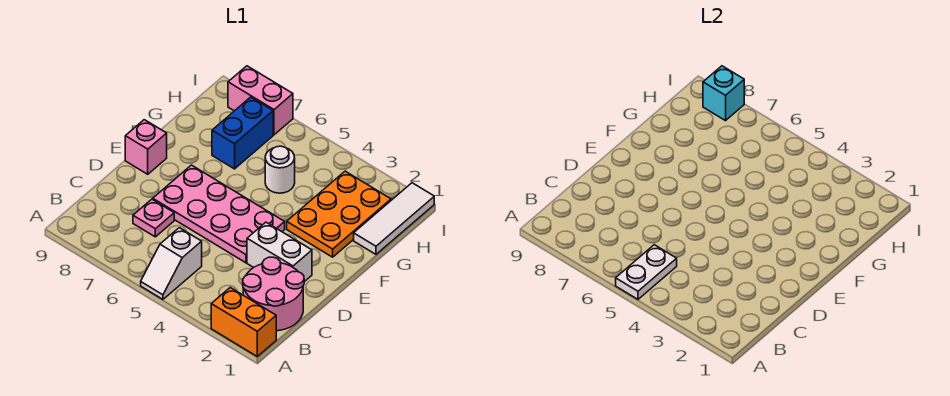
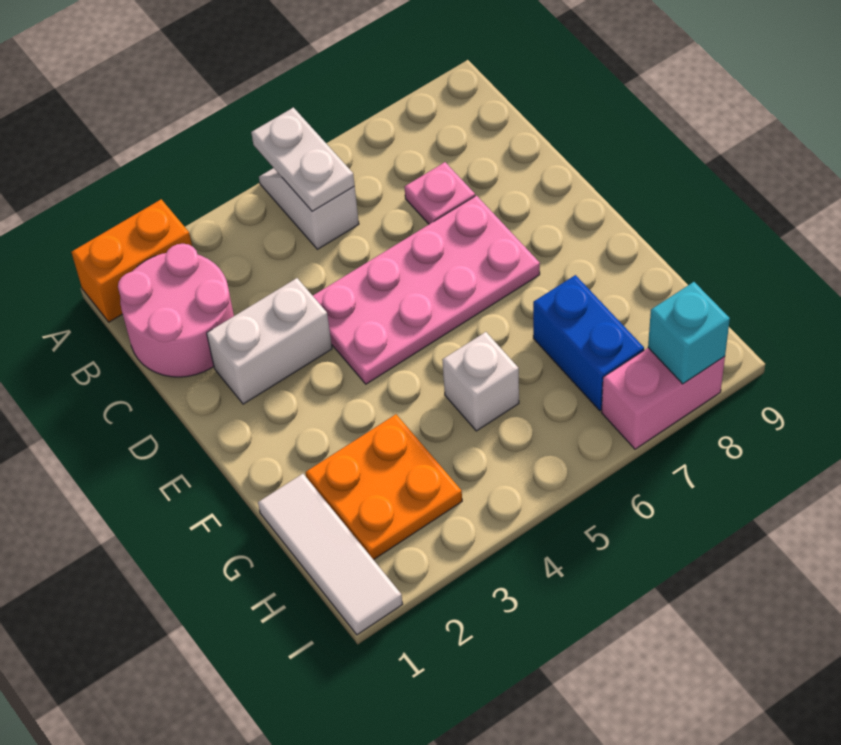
pink 1x1 brick [125,120,167,174] -> none
orange 2x3 plate [287,171,391,257] -> orange 2x2 plate [306,414,462,560]
white 1x1 round brick [265,146,295,193] -> white 1x1 brick [442,332,519,431]

